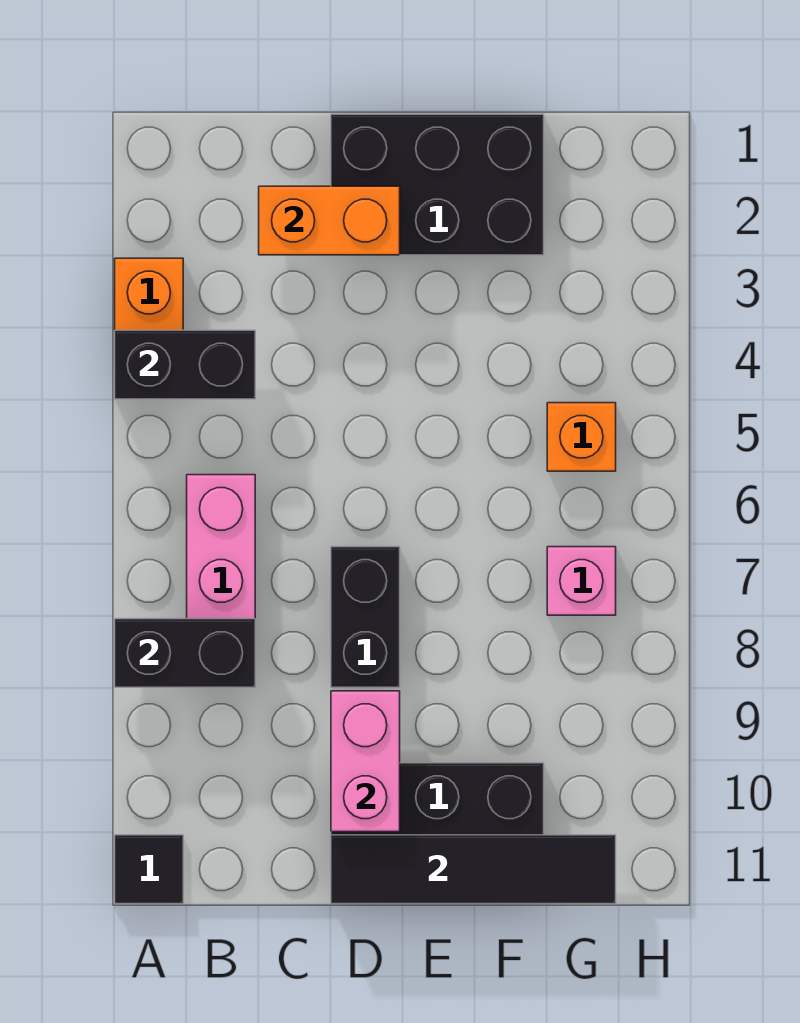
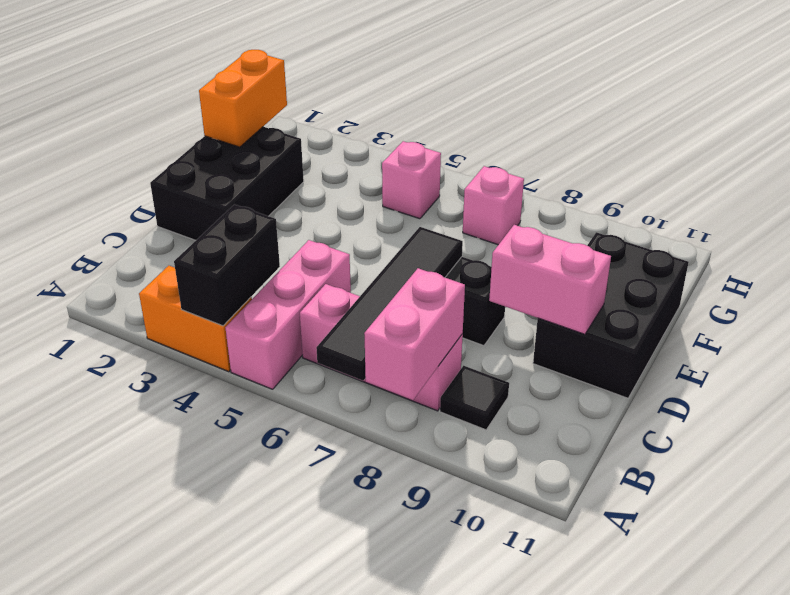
none -> pink 1x3 brick [225,240,351,389]
black 1x2 brick [115,619,255,687] -> pink 1x2 brick [364,268,465,400]
black 1x1 tile [115,835,183,904] -> black 1x1 tile moved to [440,366,509,430]
orange 1x2 brick [259,186,400,255] -> orange 1x2 brick moved to [199,50,287,147]
black 1x4 tile [331,835,616,904] -> black 1x4 tile moved to [316,227,463,381]
orange 1x1 brick [547,403,616,471] -> pink 1x1 brick [382,141,441,219]

